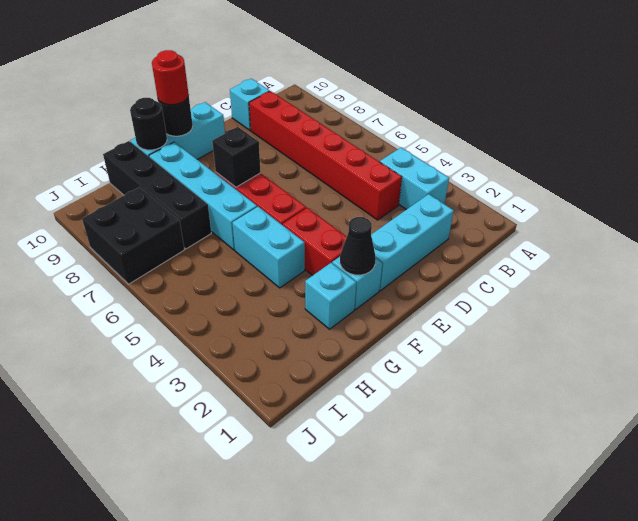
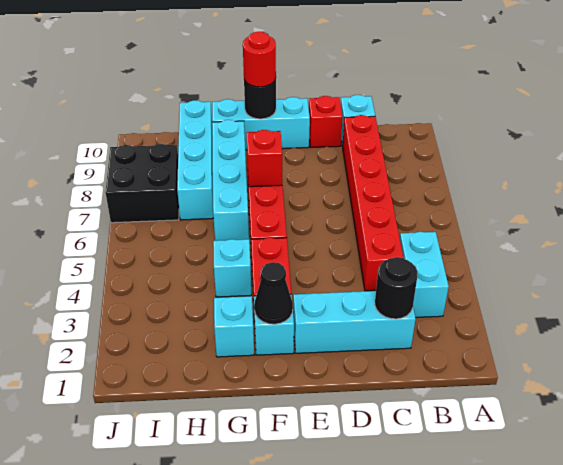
none -> red 1x1 brick [309,96,343,147]
black 1x1 brick [212,127,261,187] -> red 1x1 brick [247,130,282,187]
cyan 1x2 brick [233,207,305,288] -> cyan 1x1 brick [213,239,251,297]
black 1x1 round brick [130,98,167,150] -> black 1x1 round brick moved to [375,257,418,319]
black 1x4 brick [103,141,211,249] -> cyan 1x4 brick [177,100,213,220]

